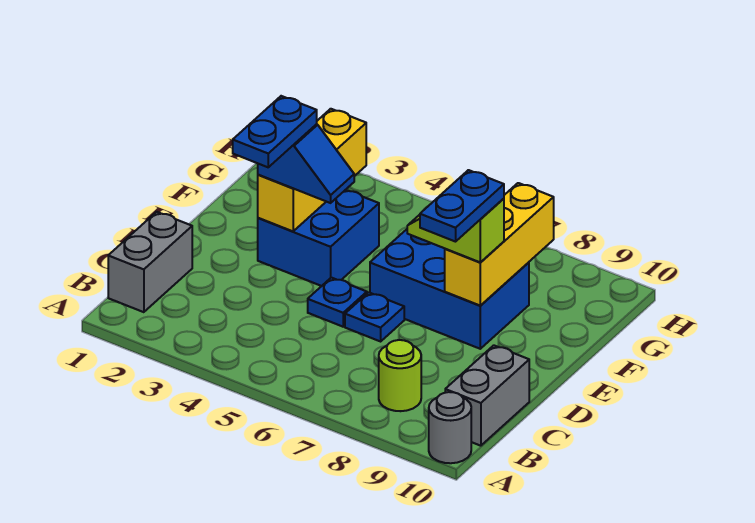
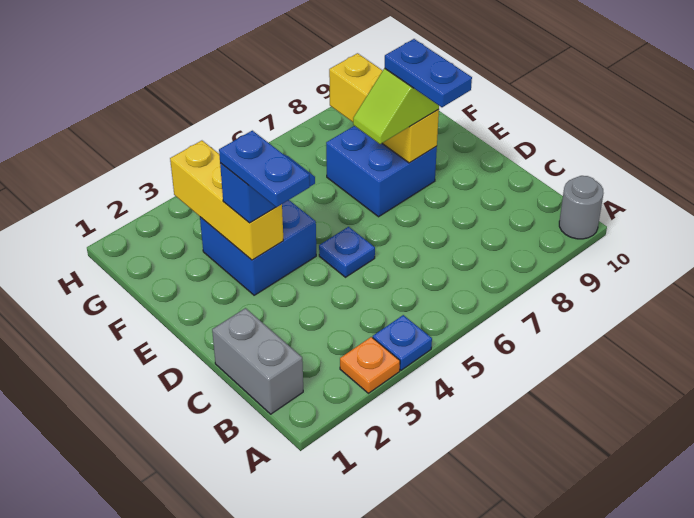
none -> orange 1x1 plate [340,337,400,393]
lime 1x1 round brick [379,340,421,411] -> none
grey 1x2 brick [445,345,529,446] -> none
blue 1x1 plate [345,292,404,341] -> blue 1x1 plate moved to [373,315,432,370]
blue 2x3 brick [370,229,529,349] -> blue 2x2 brick [326,126,437,217]

